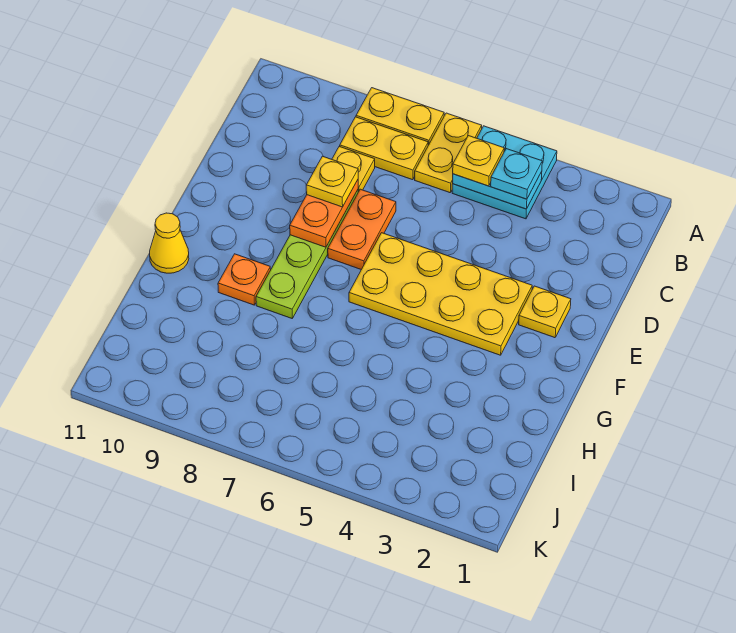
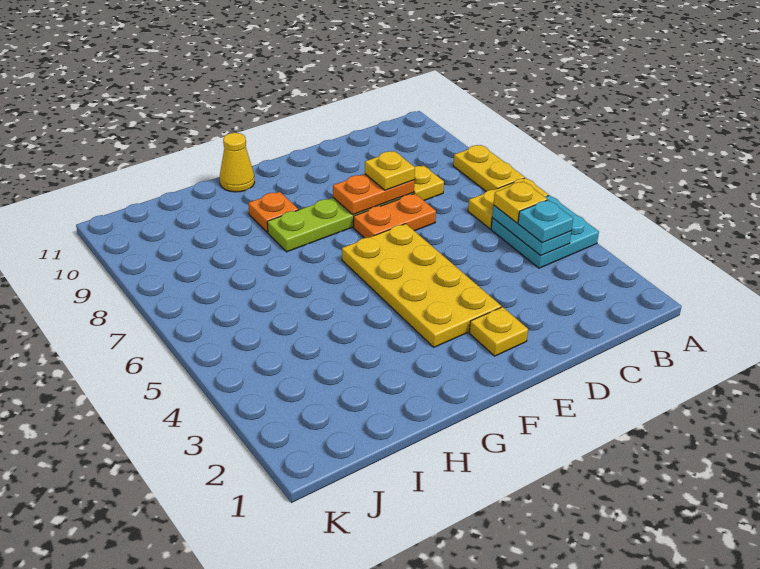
yellow 1x2 plate [340,117,428,180] -> none

